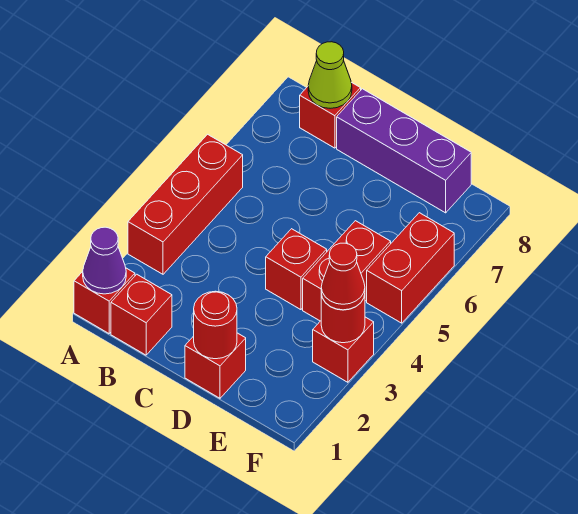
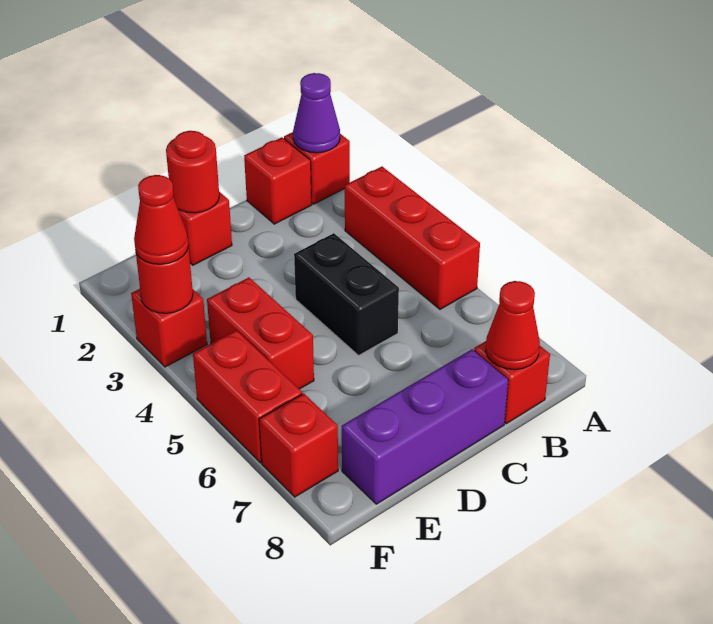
lime 1x1 cone [308,42,352,108] -> red 1x1 cone [486,281,540,370]
none -> black 1x2 brick [294,233,399,355]
red 1x1 brick [266,229,327,310] -> red 1x1 brick moved to [259,394,338,497]

